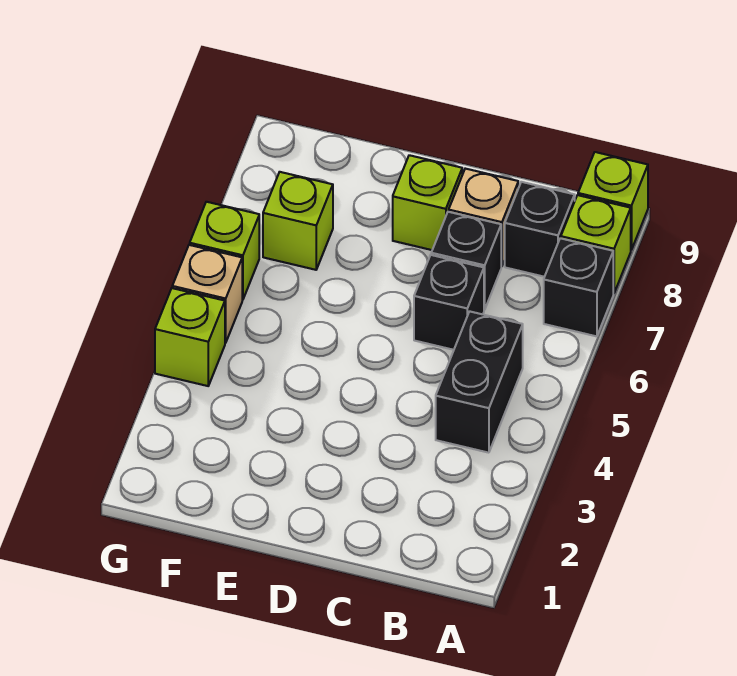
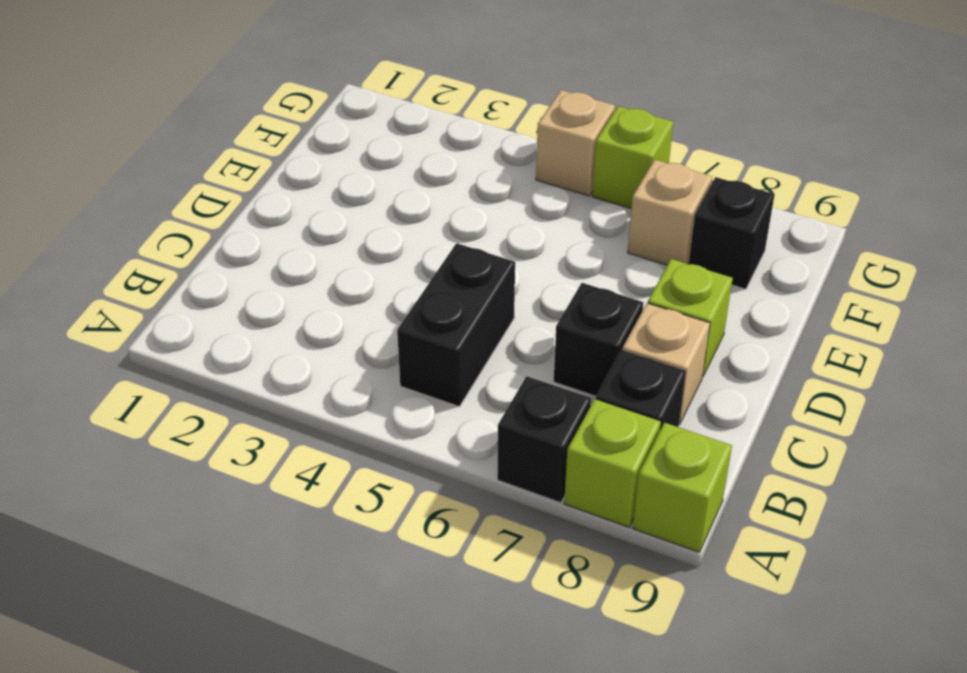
black 1x2 brick [436,311,523,453] -> black 1x2 brick turned to [397,243,515,406]
black 1x1 brick [414,255,484,350] -> black 1x1 brick moved to [689,177,775,289]
lime 1x1 brick [263,172,333,270] -> tan 1x1 brick [628,160,712,265]
lime 1x1 brick [155,288,225,386] -> none

